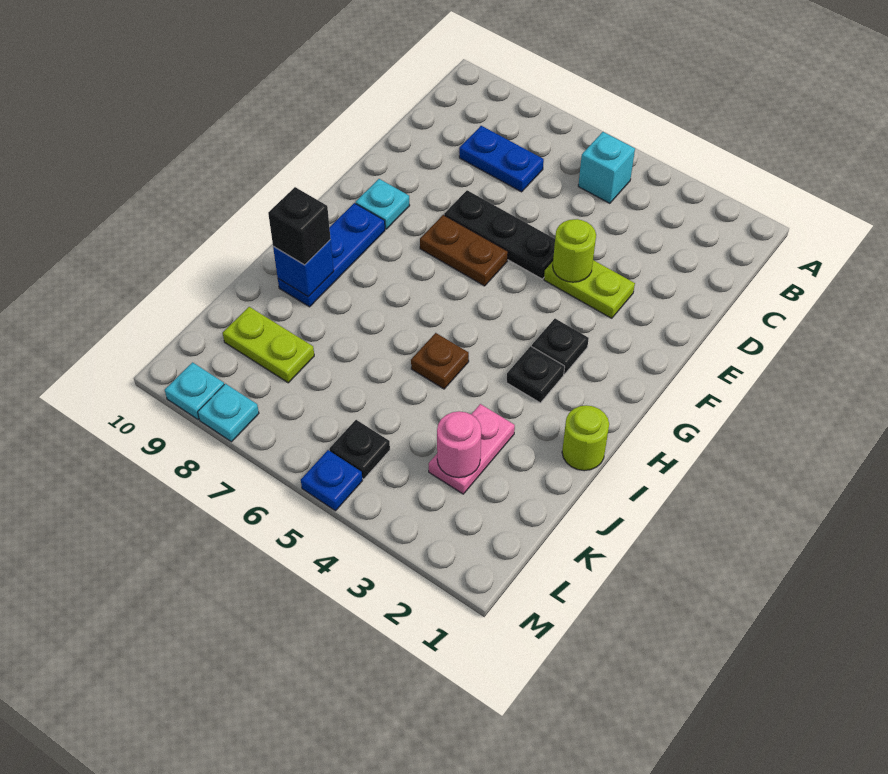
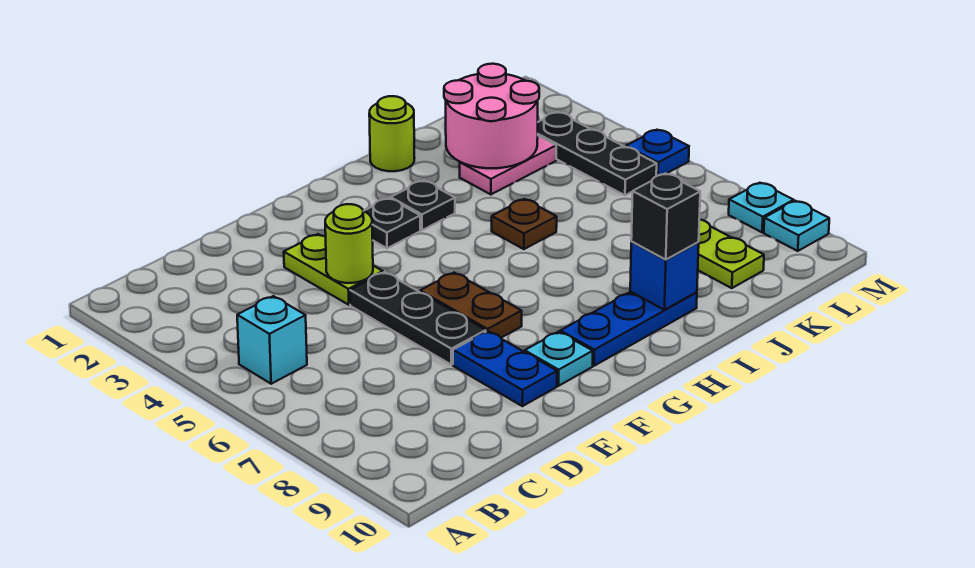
blue 1x2 plate [459,126,544,192] -> blue 1x2 plate moved to [453,331,557,406]
pink 1x1 round brick [437,411,481,478] -> pink 2x2 round brick [444,64,539,168]
black 1x1 plate [329,420,390,479] -> black 1x3 plate [538,112,657,195]

